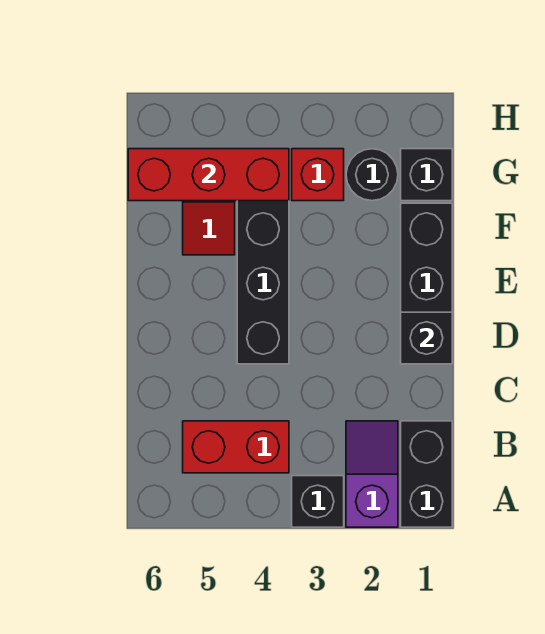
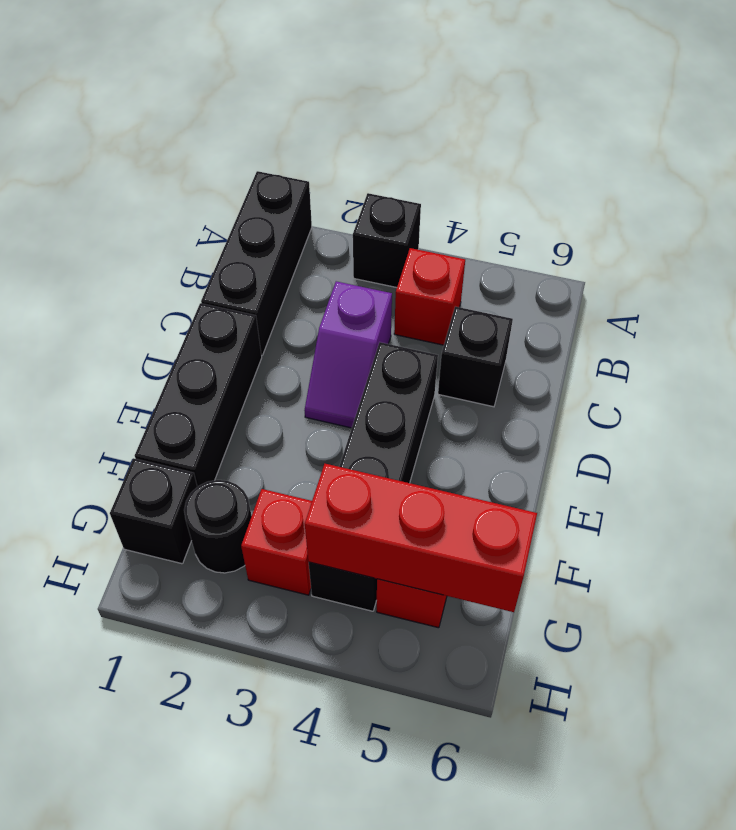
black 1x2 brick [401,421,452,527] -> black 1x3 brick [201,171,312,355]
purple 1x2 slope [346,421,398,527] -> purple 1x2 slope moved to [305,281,392,428]
red 1x2 brick [183,421,289,473] -> red 1x1 brick [394,248,465,345]
black 1x1 brick [401,312,452,364] -> black 1x1 brick moved to [438,307,513,407]

